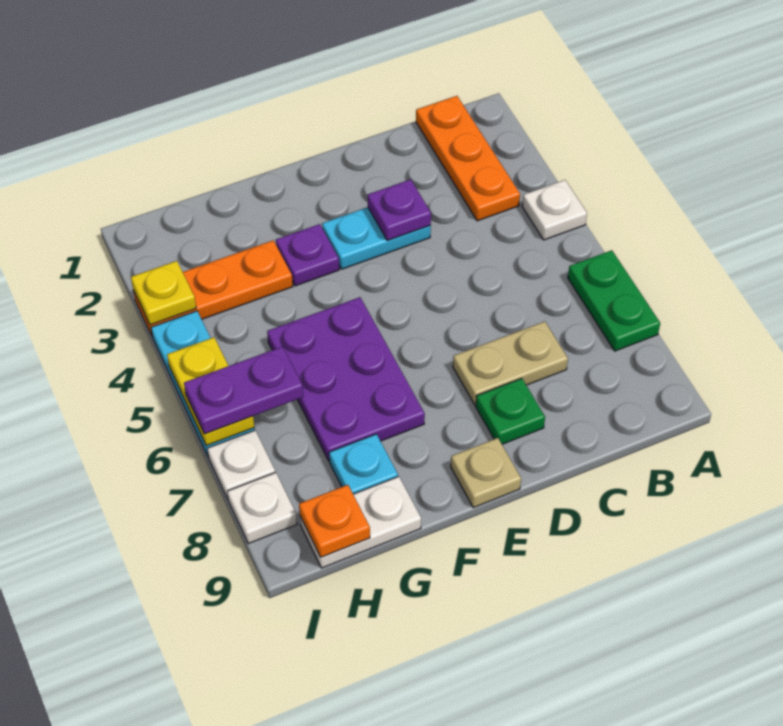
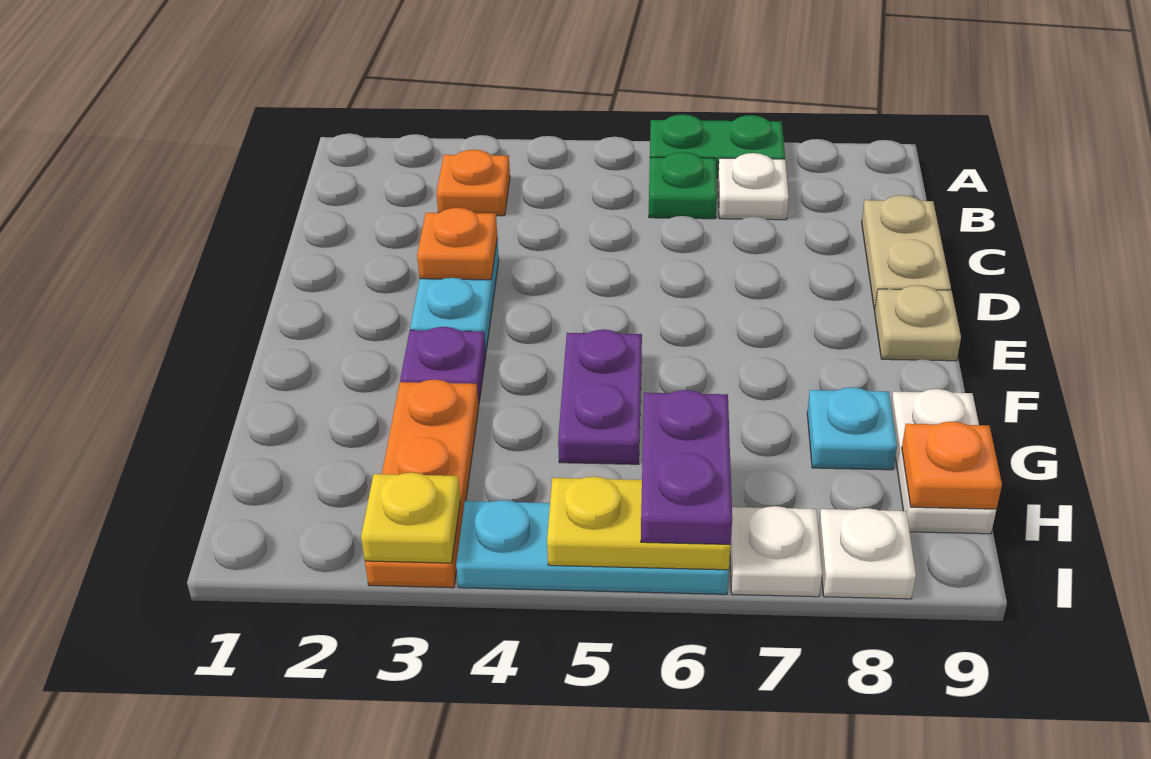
white 1x1 plate [522,180,587,240] -> white 1x1 plate moved to [718,153,789,220]
orange 1x3 plate [416,96,520,221] -> orange 1x1 plate [436,150,510,216]
tan 1x2 plate [453,321,568,405] -> tan 1x2 plate moved to [862,195,951,310]
purple 1x1 plate [368,179,431,240] -> orange 1x1 plate [417,208,497,280]
green 1x1 plate [476,378,545,444] -> green 1x1 plate moved to [649,152,717,219]
purple 2x3 plate [267,297,425,461] -> purple 1x2 plate [558,329,642,464]

